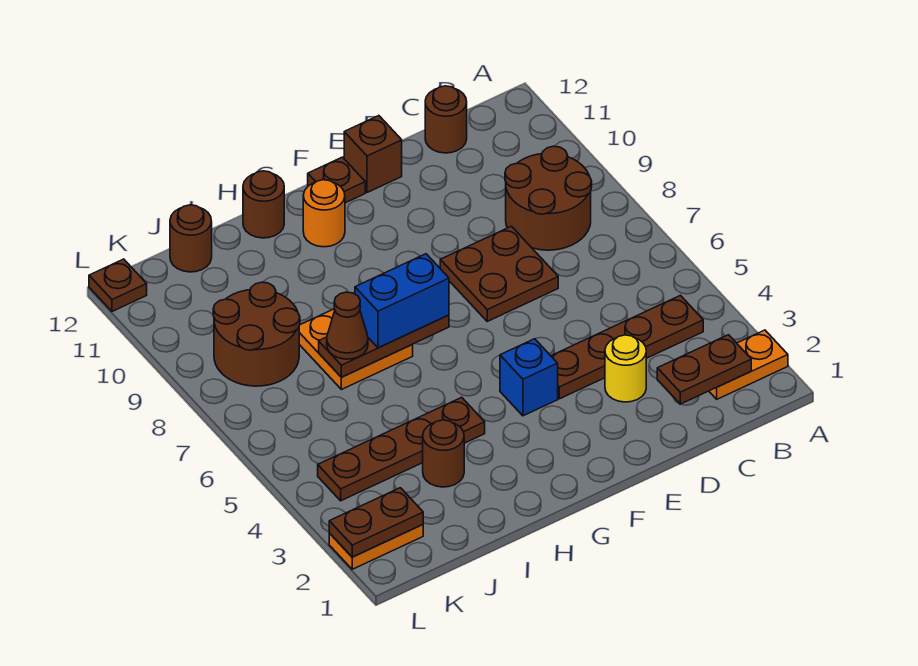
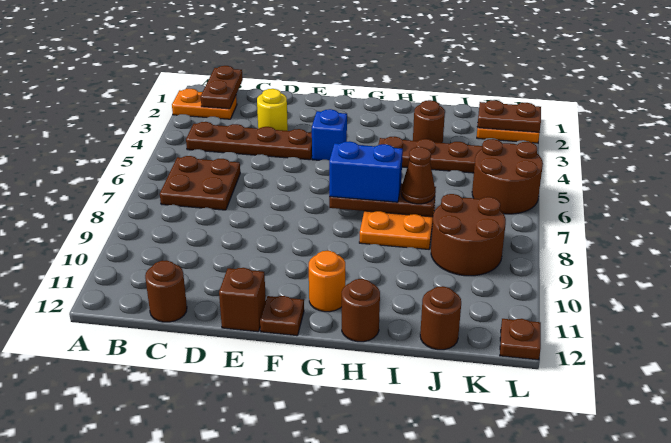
brown 1x2 plate [657,335,751,404] -> brown 1x2 plate turned to [201,66,243,109]
brown 2x2 round brick [505,146,592,250] -> brown 2x2 round brick moved to [472,139,543,214]
brown 2x2 plate [440,226,558,321] -> brown 2x2 plate moved to [160,156,240,210]

